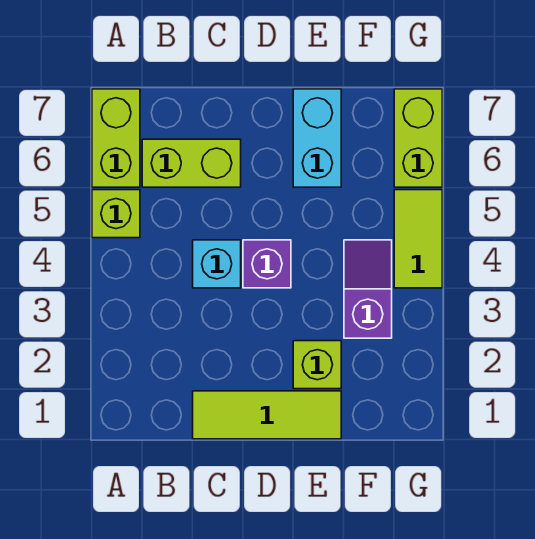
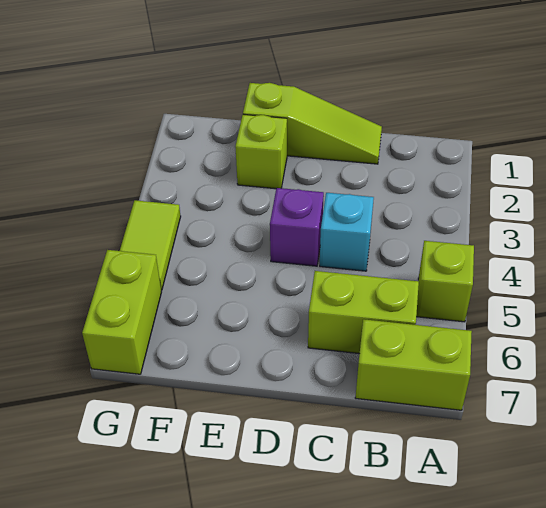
lime 1x2 brick [92,89,140,187] -> lime 1x2 brick turned to [355,319,472,410]
lime 1x3 tile [193,391,341,439] -> lime 1x3 slope [243,83,382,164]
cyan 1x2 brick [293,89,341,187] -> none
purple 1x2 slope [344,240,392,338] -> none

